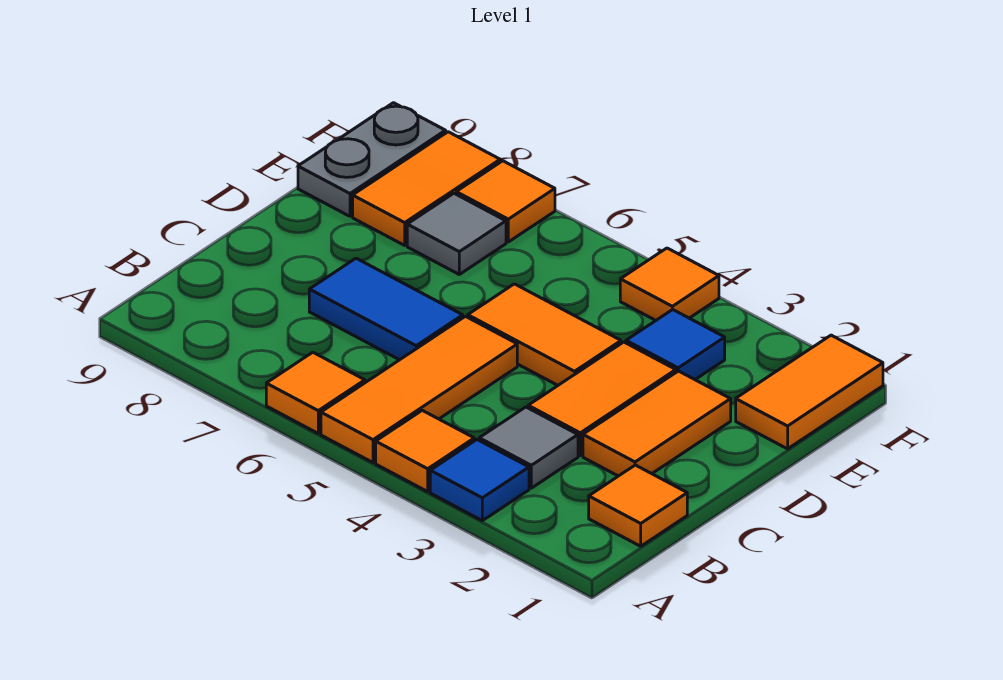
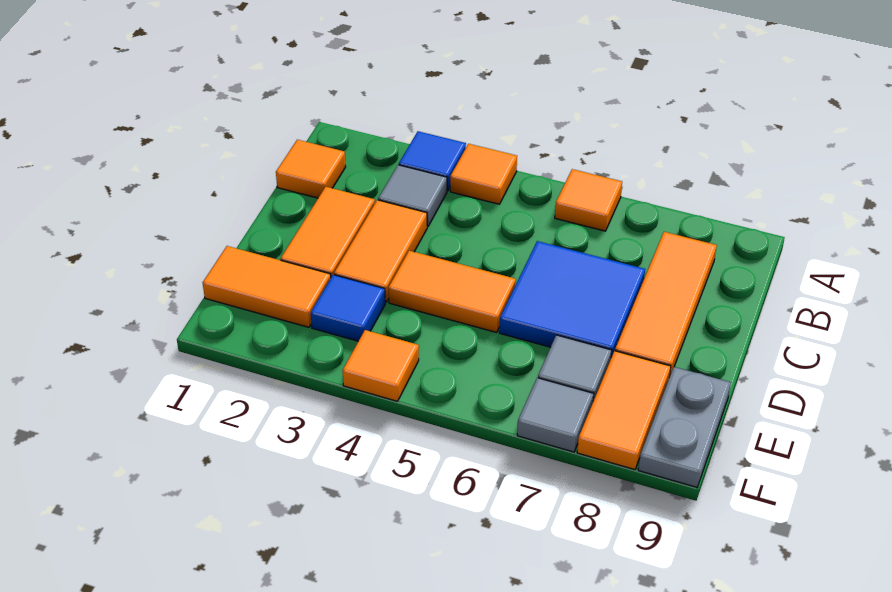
orange 1x3 tile [321,316,517,462] -> orange 1x3 tile moved to [615,232,717,378]
blue 1x2 tile [309,258,463,360] -> blue 2x2 tile [499,241,645,357]
orange 1x2 tile [736,335,883,449] -> orange 1x2 tile turned to [203,246,331,327]
orange 1x1 tile [456,161,555,242] -> grey 1x1 tile [517,378,593,452]

